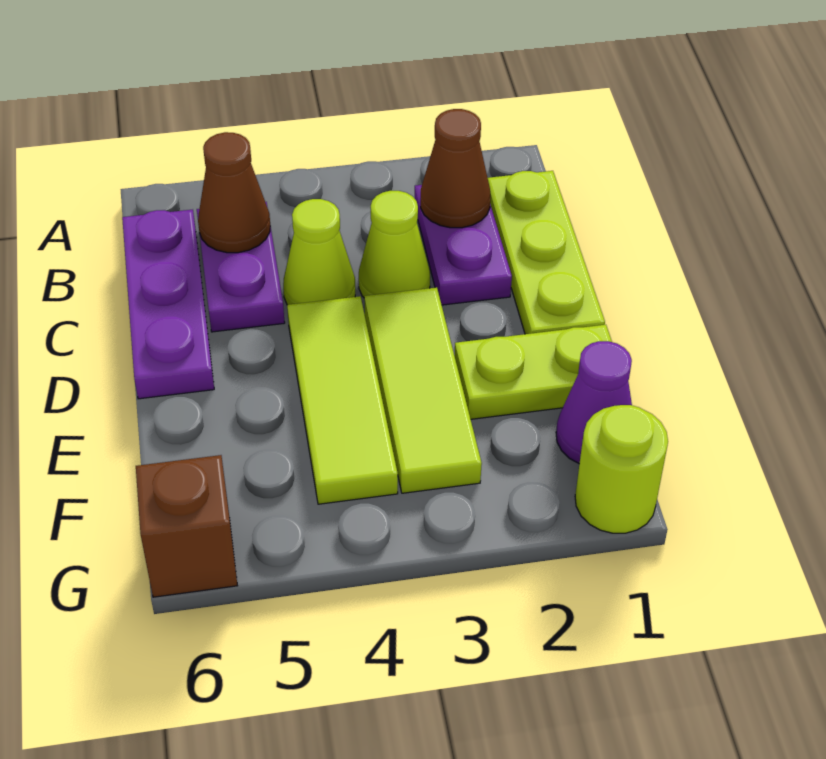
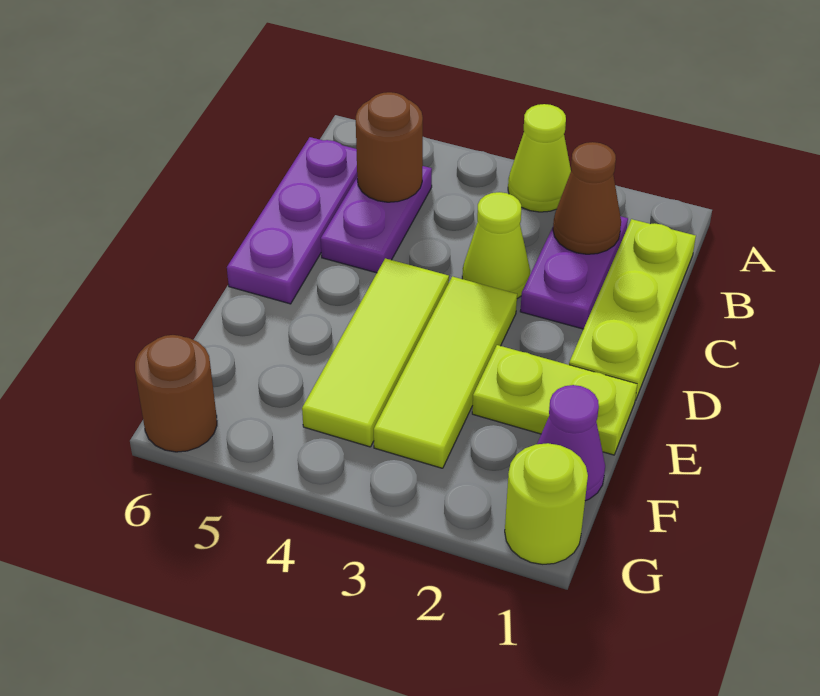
brown 1x1 cone [198,132,270,253] -> brown 1x1 round brick [356,92,423,202]
lime 1x1 cone [283,199,355,305] -> lime 1x1 cone moved to [508,104,571,212]
brown 1x1 brick [136,455,237,597] -> brown 1x1 round brick [135,335,217,452]

